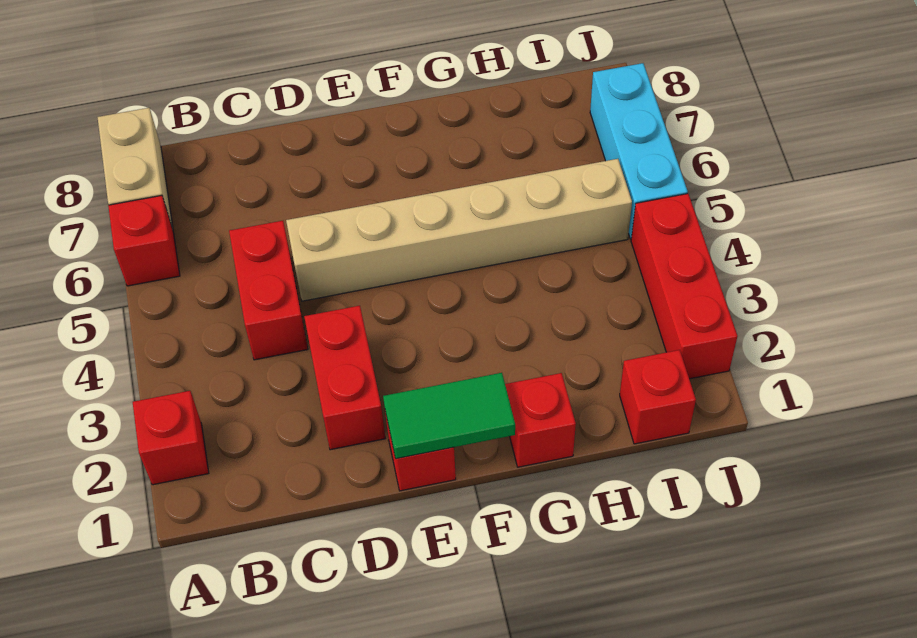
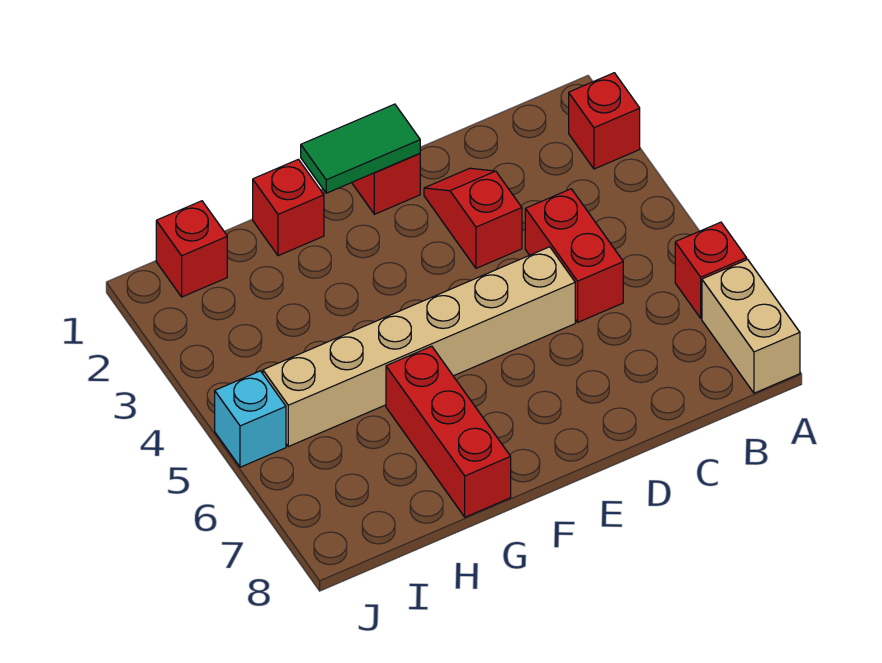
red 1x2 brick [304,306,385,450] -> red 1x2 slope [424,168,522,268]
red 1x3 brick [631,194,737,379] -> red 1x3 brick moved to [386,346,511,517]
cyan 1x3 brick [590,63,688,239] -> cyan 1x1 brick [215,371,286,467]

